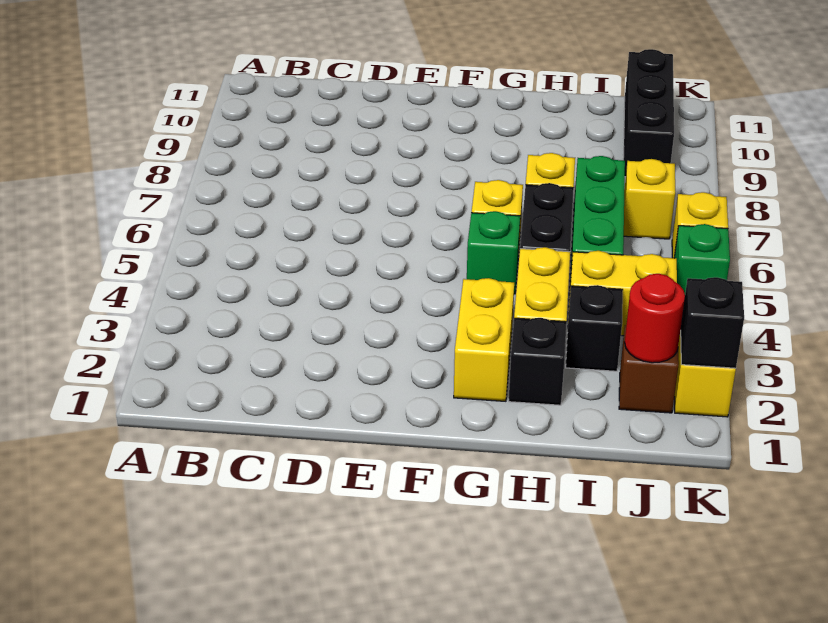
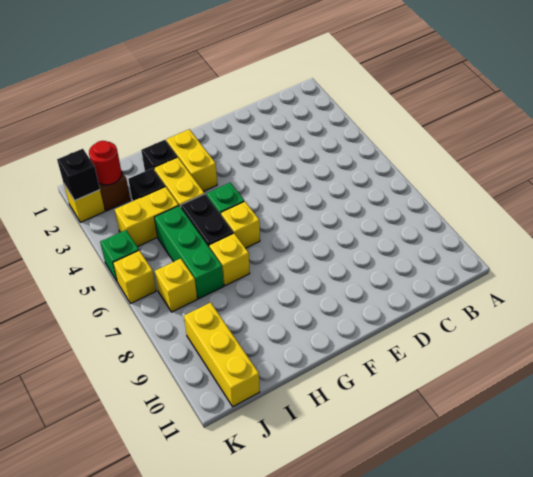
black 1x3 brick [624,49,674,177] -> yellow 1x3 brick [184,302,260,407]

